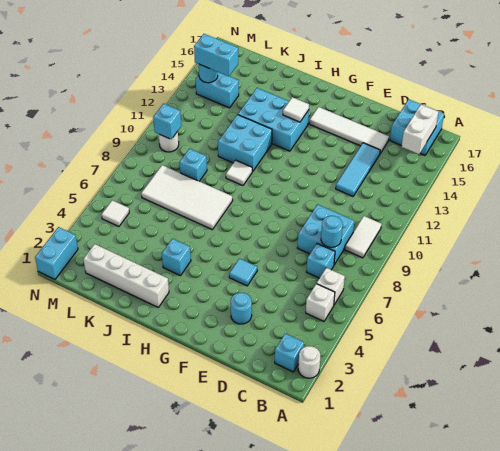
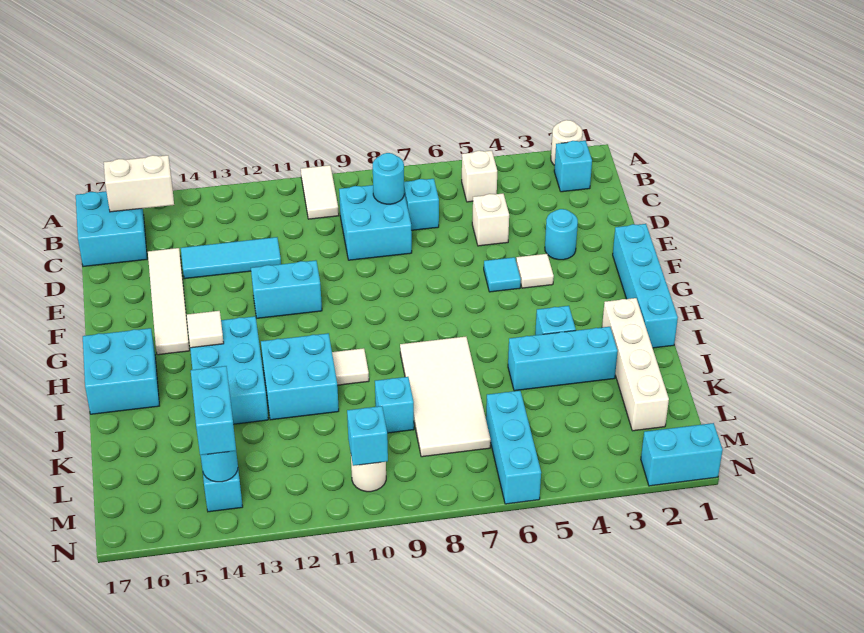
white 1x1 brick [317,268,345,305] -> white 1x1 brick moved to [472,193,509,246]
white 1x2 tile [345,216,382,258] -> white 1x2 tile turned to [301,165,339,219]
none -> cyan 1x4 brick [613,224,678,348]
none -> cyan 1x2 brick [251,260,322,318]
none -> cyan 2x2 brick [83,328,159,414]
none -> cyan 1x3 brick [508,327,618,391]
none -> cyan 1x3 brick [486,391,541,504]
white 1x1 tile [102,200,129,227] -> white 1x1 tile moved to [516,254,554,288]

